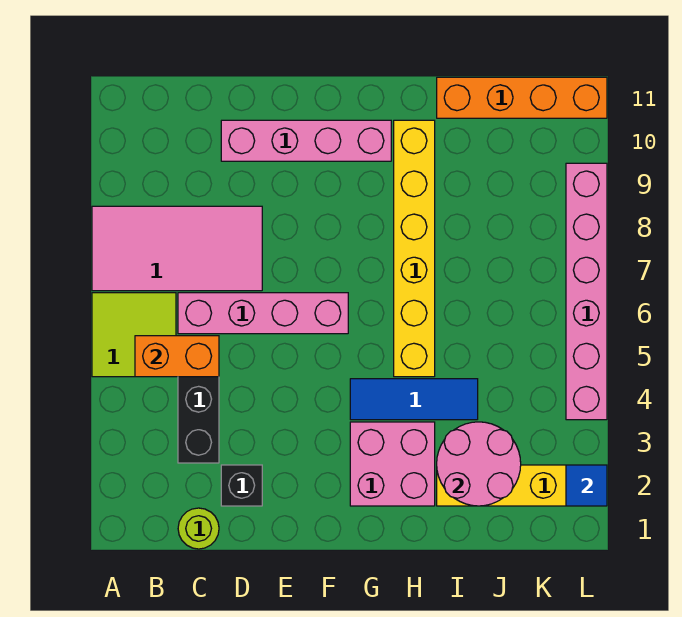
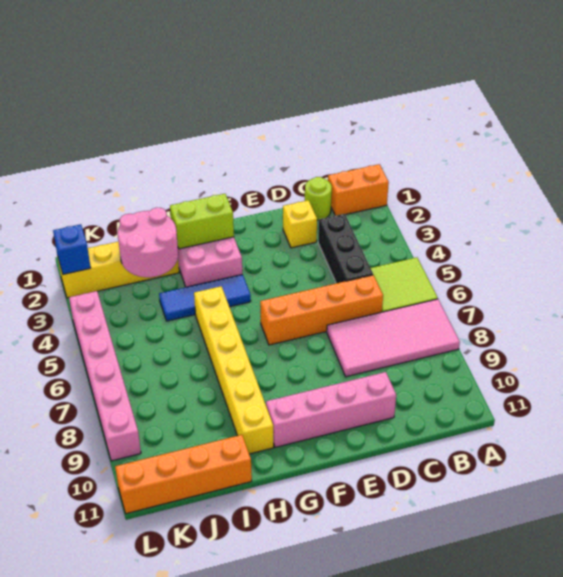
orange 1x2 brick [135,336,219,377] -> orange 1x2 brick moved to [328,164,389,216]
pink 1x4 brick [178,293,348,334] -> orange 1x4 brick [260,275,383,345]
black 1x1 brick [221,465,262,506] -> yellow 1x1 brick [283,200,317,248]
none -> lime 1x2 brick [170,194,234,249]
blue 1x1 tile [566,465,607,506] -> blue 1x1 brick [53,224,91,274]

